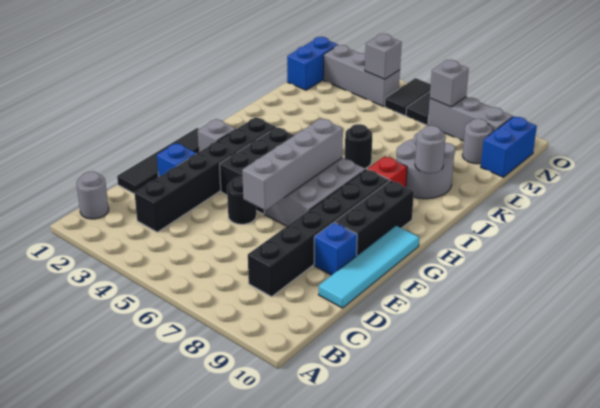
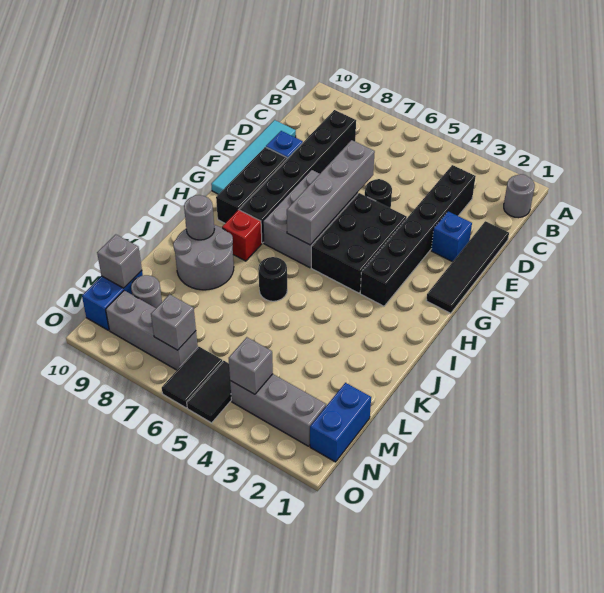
grey 1x1 brick [198,119,236,152] -> grey 1x1 brick moved to [97,234,142,288]

